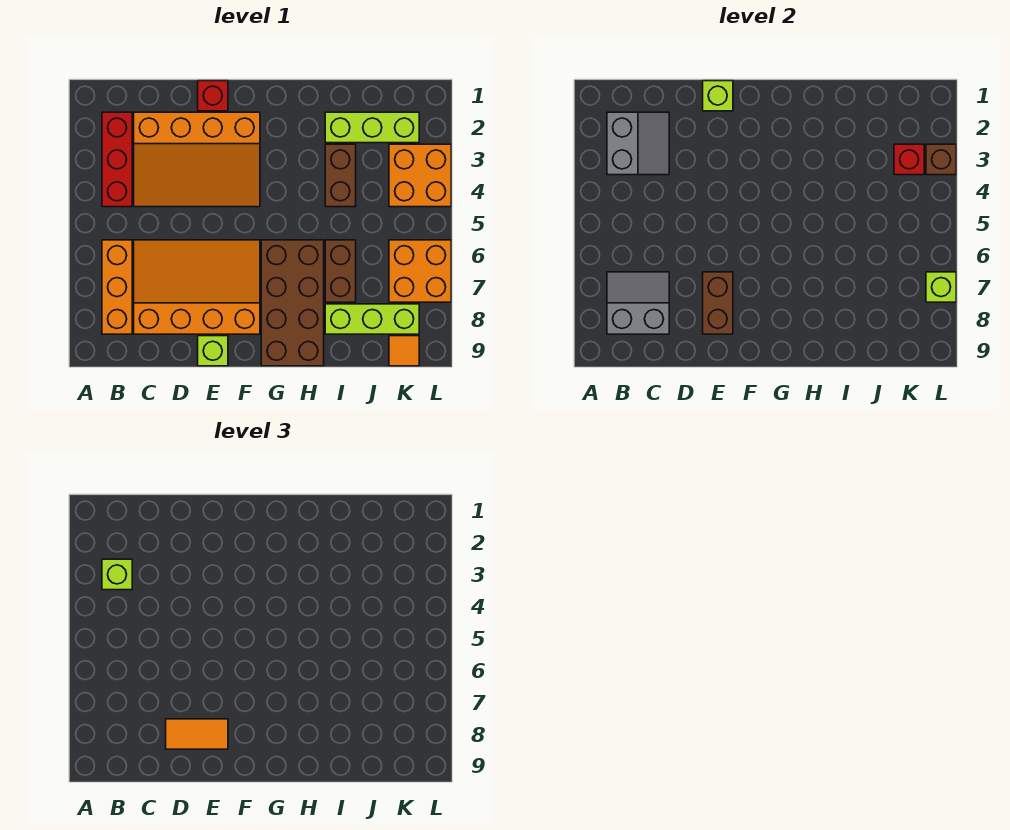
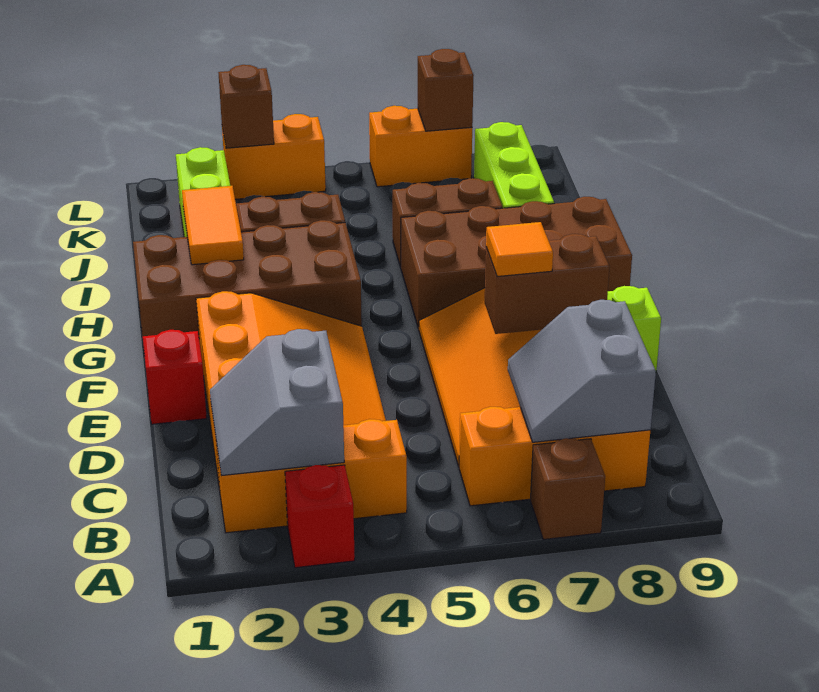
none -> brown 1x1 brick [530,438,605,540]
red 1x3 brick [102,112,132,207] -> orange 1x3 brick [216,419,407,533]
grey 2x2 slope [607,112,669,175] -> grey 2x2 slope turned to [210,329,344,476]
lime 1x1 brick [102,559,132,590] -> none
orange 1x2 tile [166,719,228,749] -> orange 1x2 tile moved to [182,186,244,265]
lime 1x1 brick [703,81,733,111] -> none
none -> brown 2x4 brick [133,220,362,347]
orange 2x2 brick [389,144,451,207] -> orange 1x2 brick [222,114,326,199]
red 1x1 brick [894,144,924,175] -> red 1x1 brick moved to [285,465,355,568]
orange 2x2 brick [389,240,451,302] -> orange 1x2 brick [369,106,472,187]
orange 1x1 tile [389,336,419,366] -> orange 1x1 tile moved to [486,222,553,277]
lime 1x1 brick [926,272,956,302] -> brown 1x1 brick [418,49,474,131]

